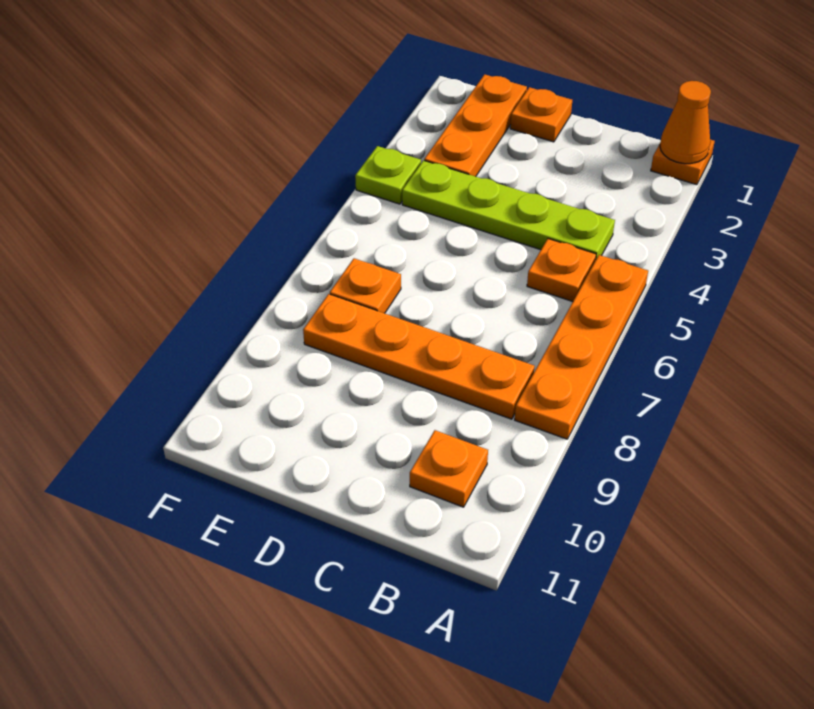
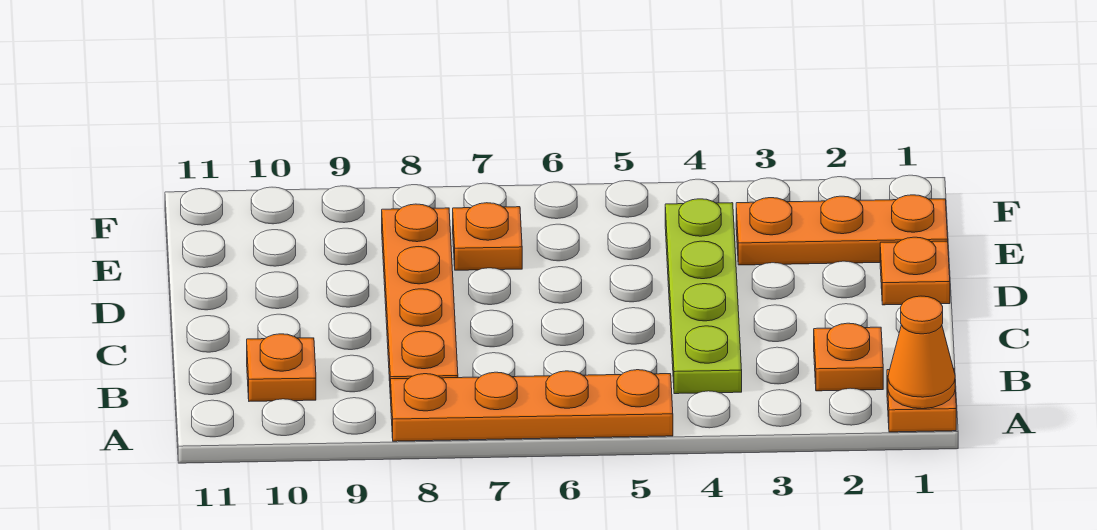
orange 1x1 plate [527,239,596,302] -> orange 1x1 plate moved to [814,323,883,391]
lime 1x1 plate [355,146,421,204] -> none

